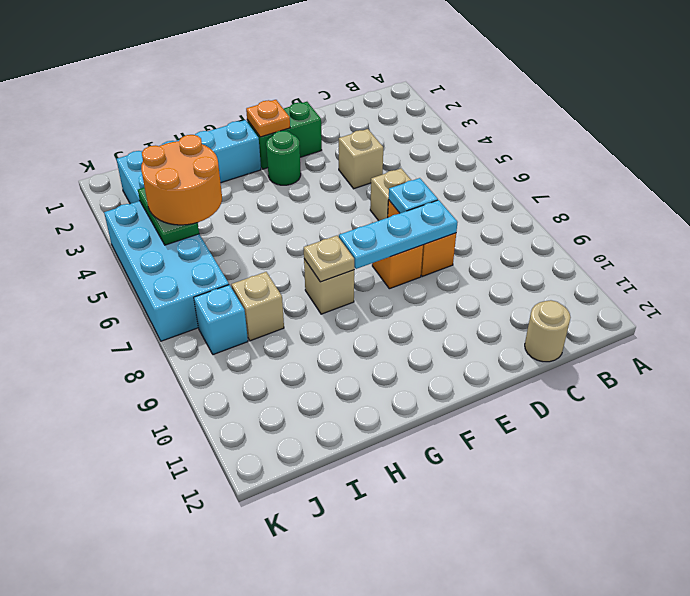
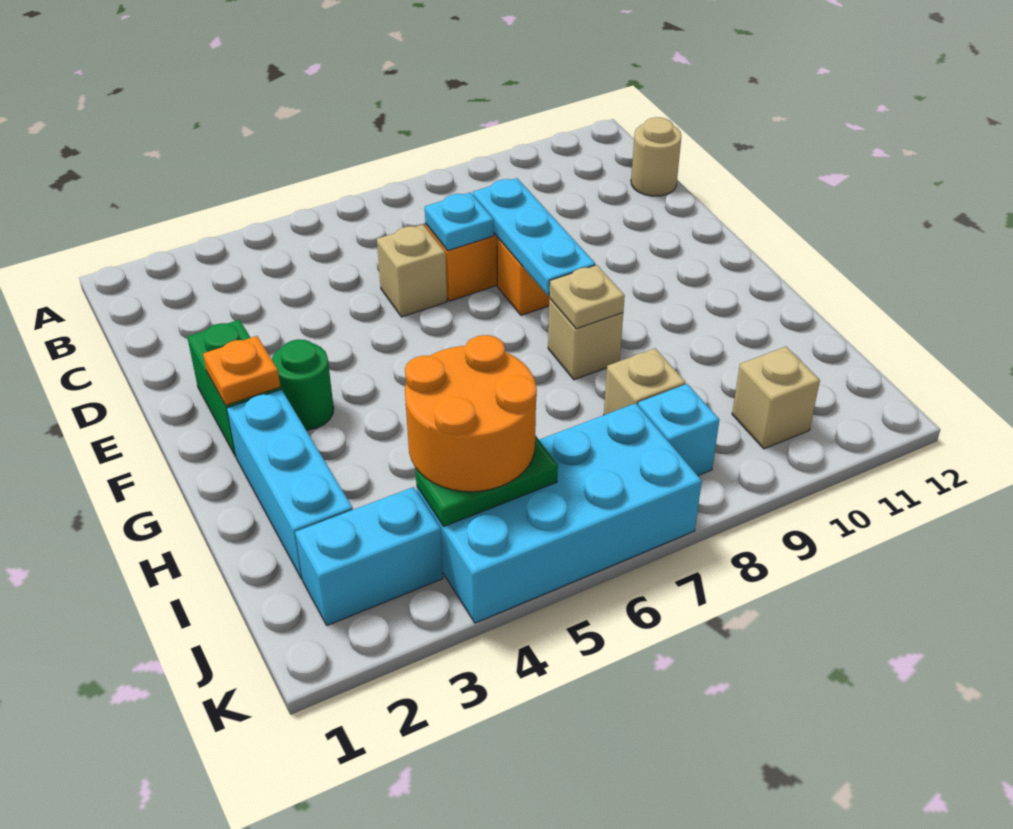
tan 1x1 brick [339,129,383,189] -> tan 1x1 brick moved to [732,347,820,449]

